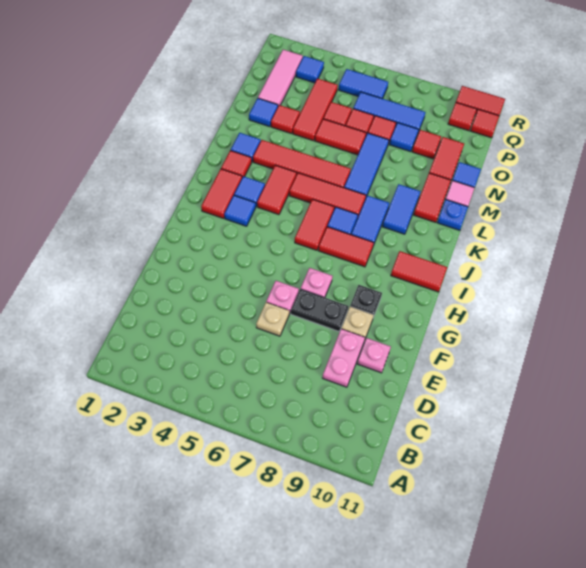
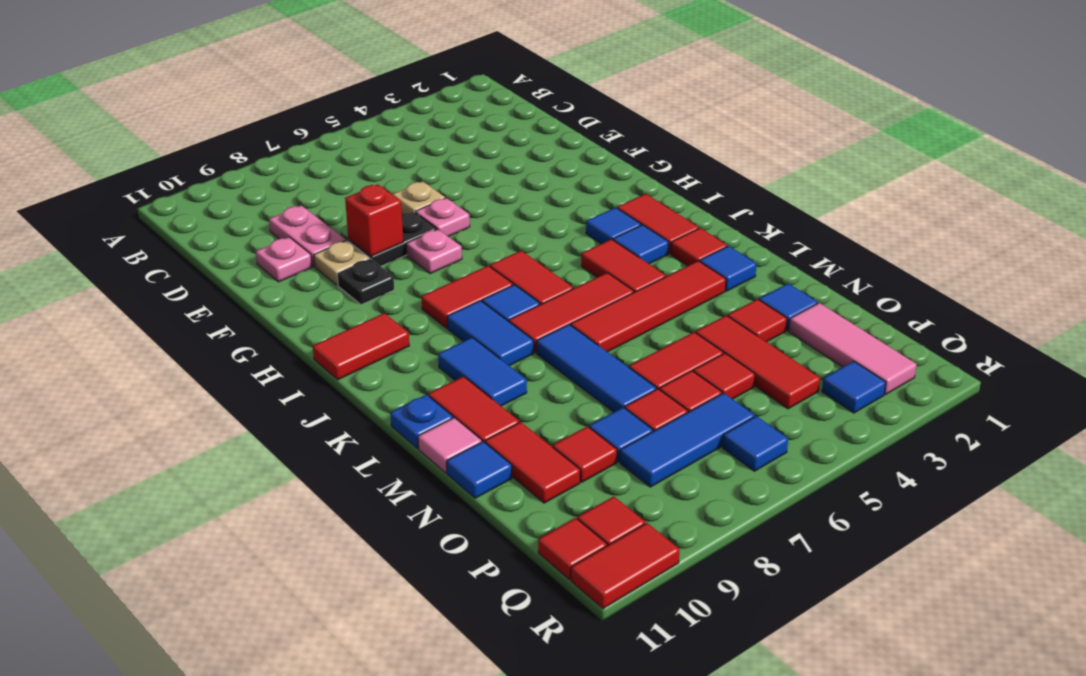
none -> red 1x1 brick [345,184,403,256]
blue 1x2 tile [339,69,388,99] -> blue 1x1 tile [723,416,788,471]

